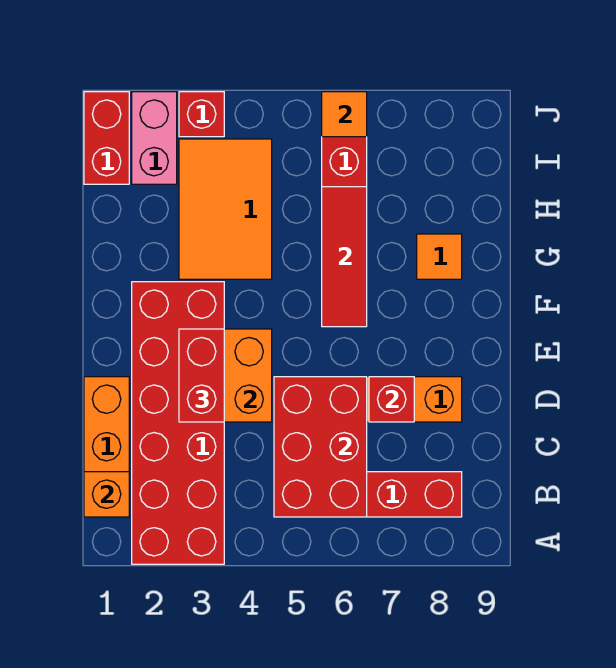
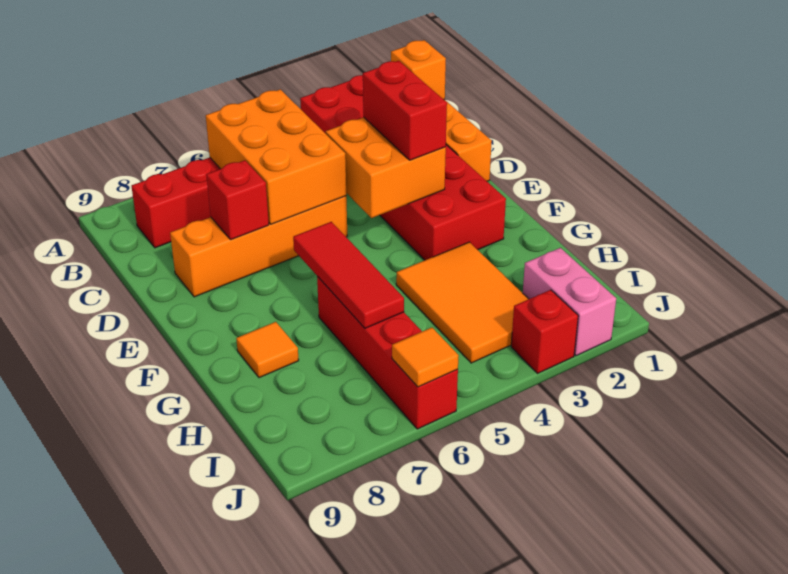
red 2x3 brick [274,377,367,517] -> orange 2x3 brick [206,89,346,224]
red 1x2 brick [84,92,129,184] -> none

